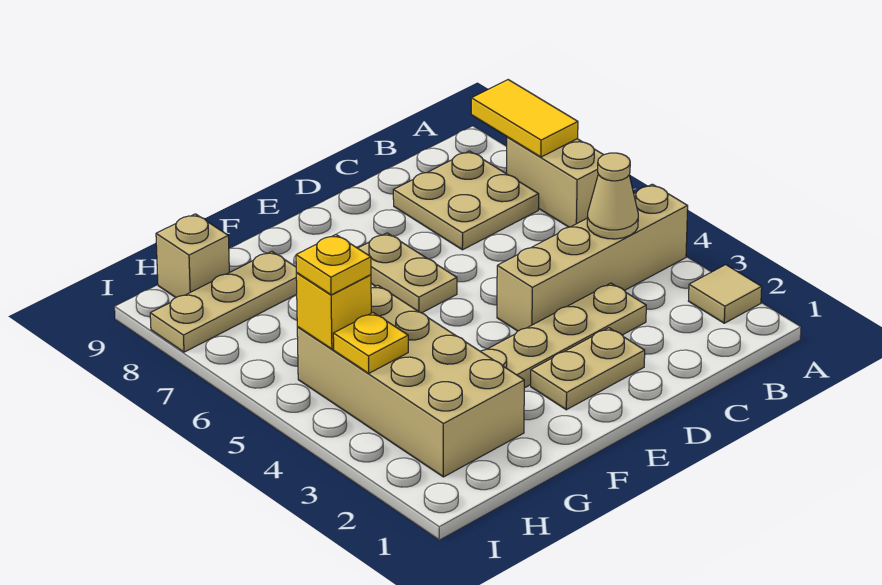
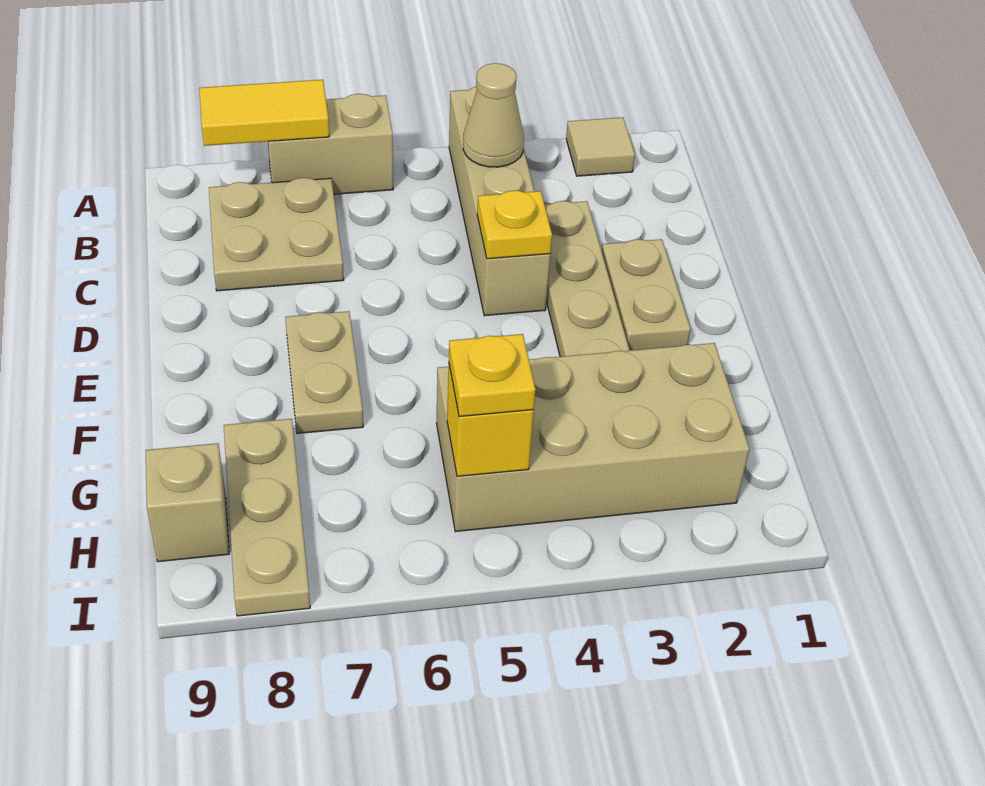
tan 1x2 plate [358,233,457,313] -> tan 1x2 plate turned to [285,311,363,433]
yellow 1x1 plate [333,313,408,373] -> yellow 1x1 plate moved to [477,191,552,259]

